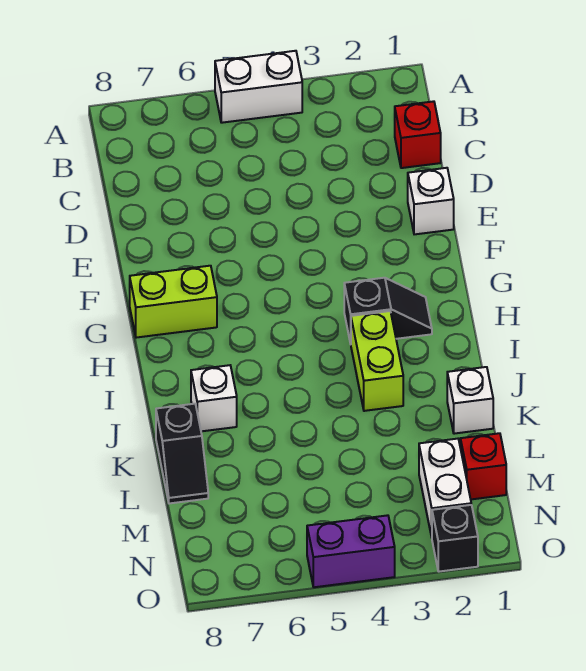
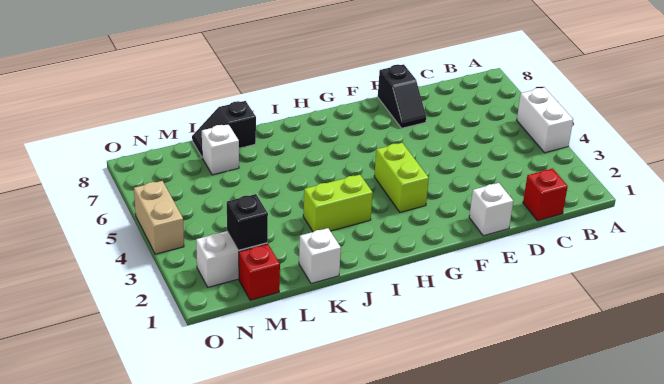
lime 1x2 brick [130,266,217,338] -> lime 1x2 brick moved to [374,143,429,212]
black 1x2 slope [344,278,432,344] -> black 1x2 slope moved to [378,64,426,128]
white 1x1 brick [191,365,237,431] -> white 1x1 brick moved to [202,124,239,175]
black 1x1 brick [432,505,478,572] -> black 1x1 brick moved to [227,194,268,250]
purple 1x2 brick [307,515,395,587] -> tan 1x2 brick [134,181,184,254]

